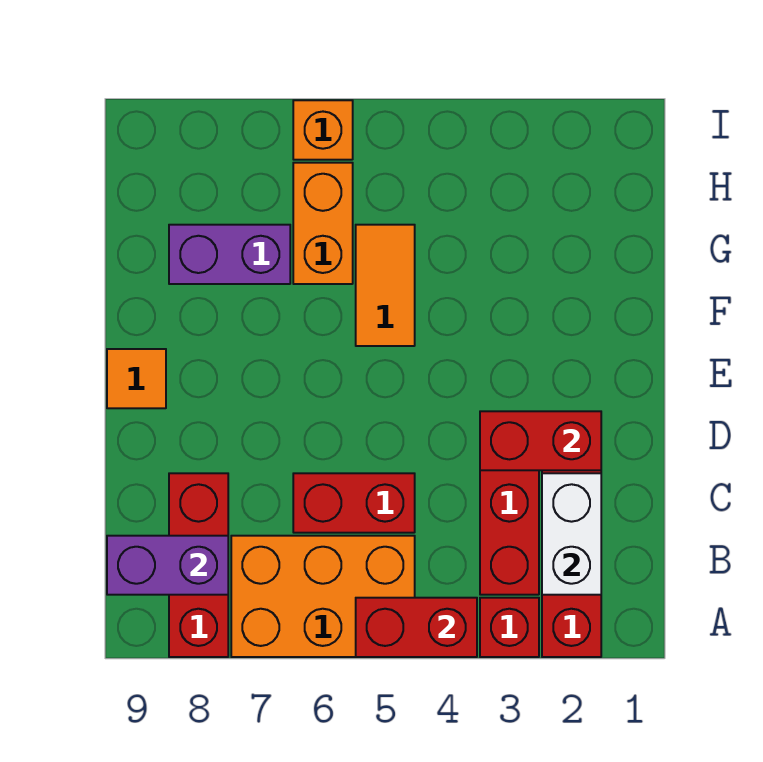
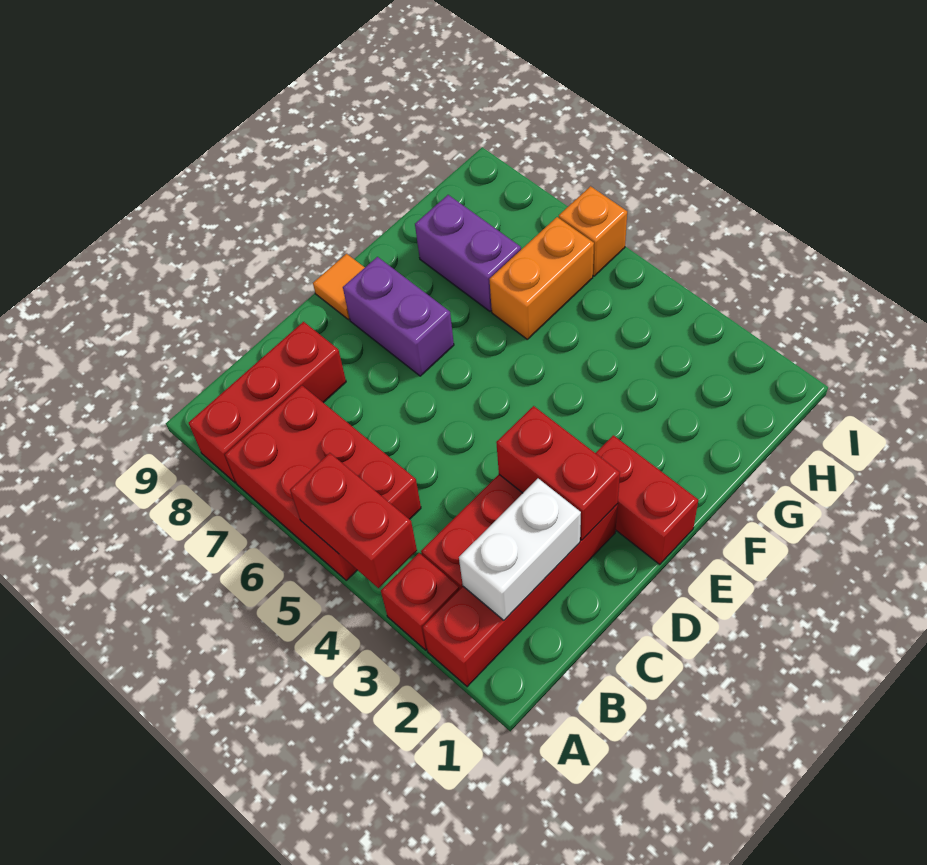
orange 2x3 brick [231,536,415,657] -> red 2x3 brick [225,386,421,580]
purple 1x2 brick [107,536,228,595] -> purple 1x2 brick moved to [343,257,454,376]
red 1x2 brick [293,473,415,533] -> red 1x2 brick moved to [596,435,698,564]
orange 1x2 tile [356,225,415,346] -> none

